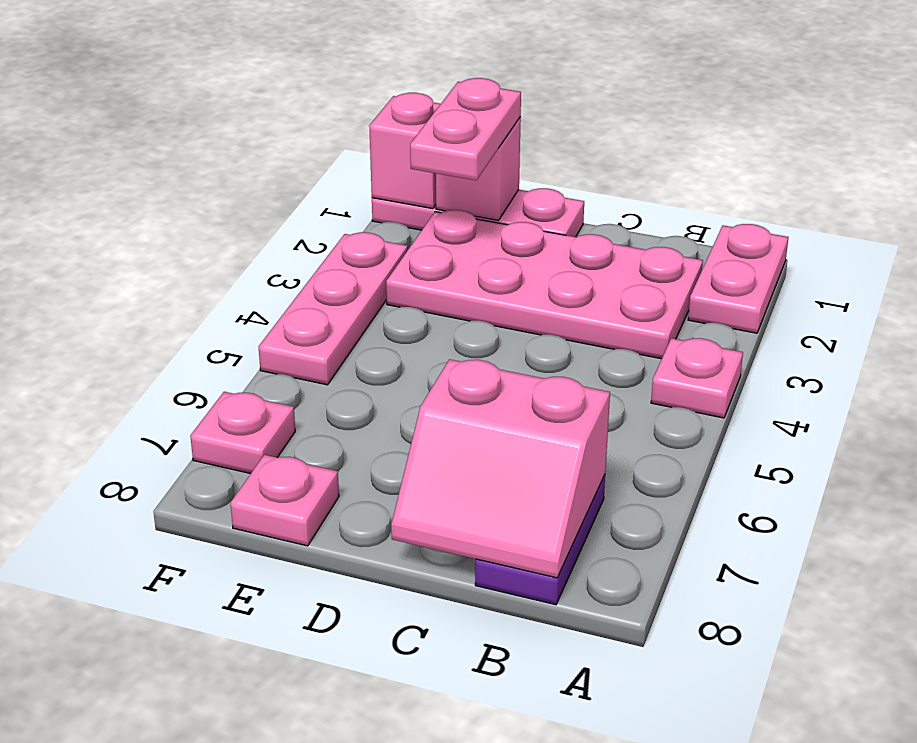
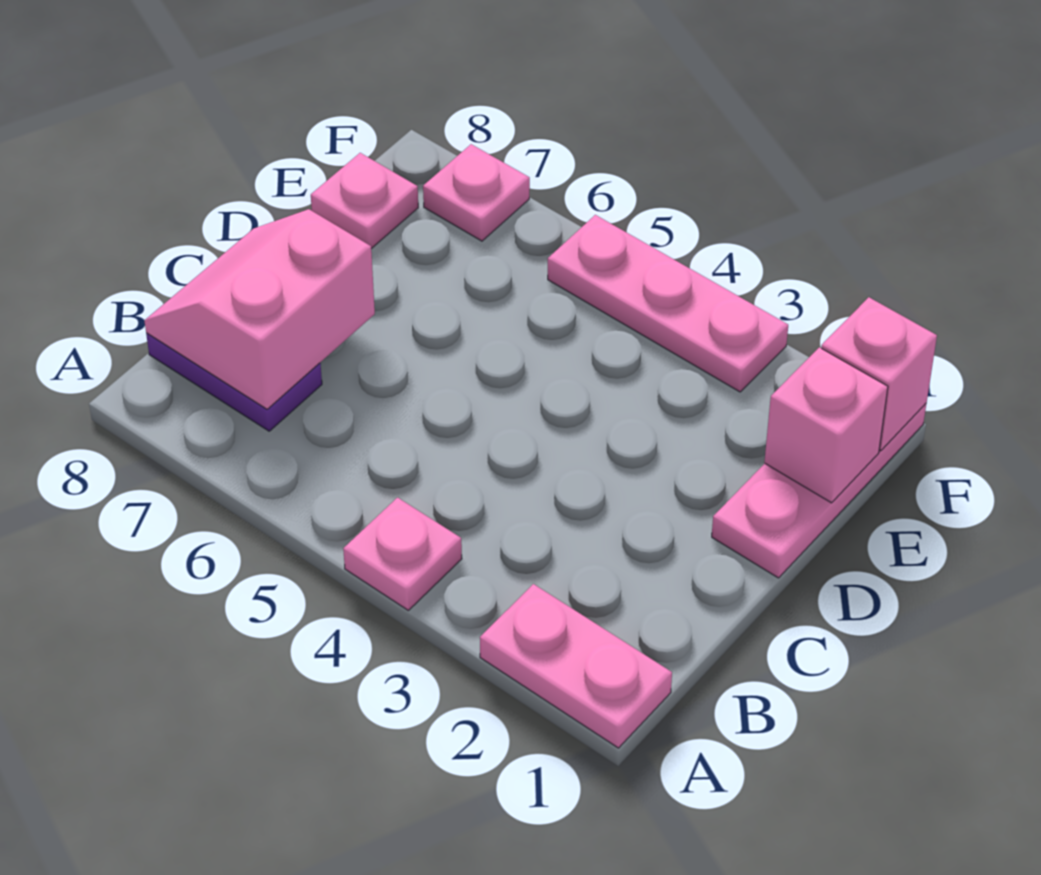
pink 2x4 plate [386,210,703,359] -> none
pink 1x2 plate [410,78,521,180] -> none

